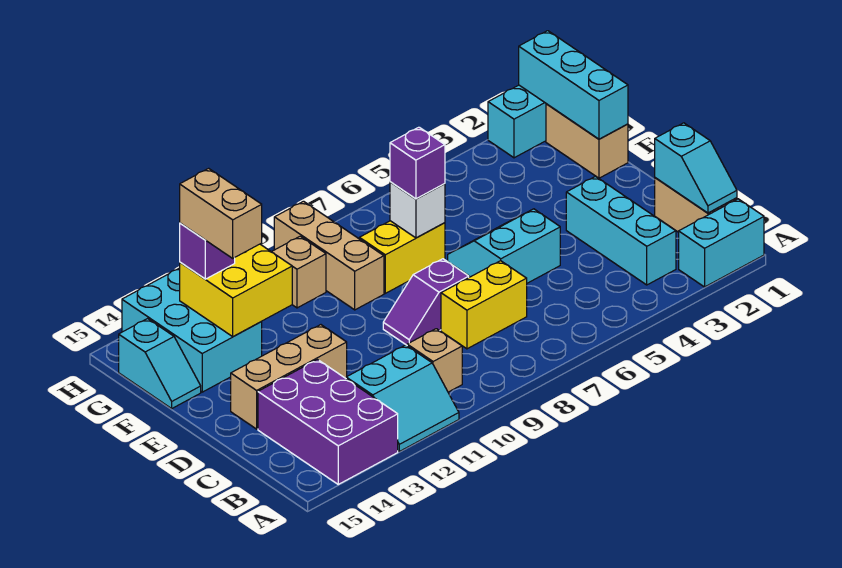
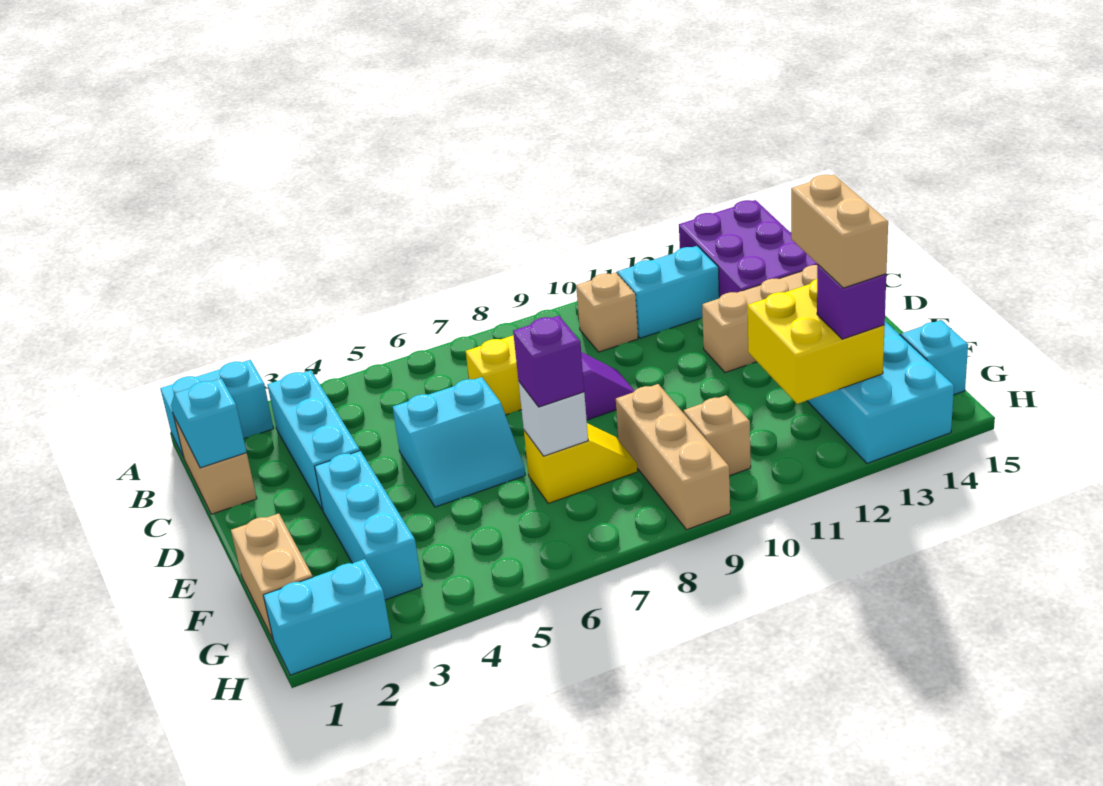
cyan 1x3 brick [519,31,628,139] -> cyan 1x3 brick moved to [315,451,422,600]
yellow 1x2 brick [359,221,445,293] -> yellow 1x2 slope [524,423,638,503]

